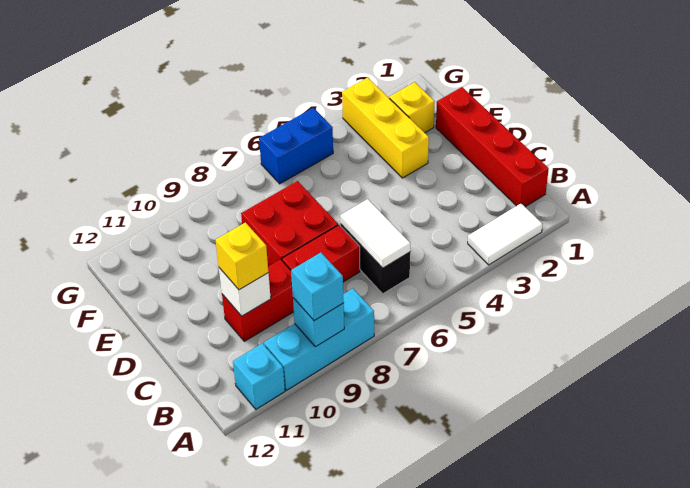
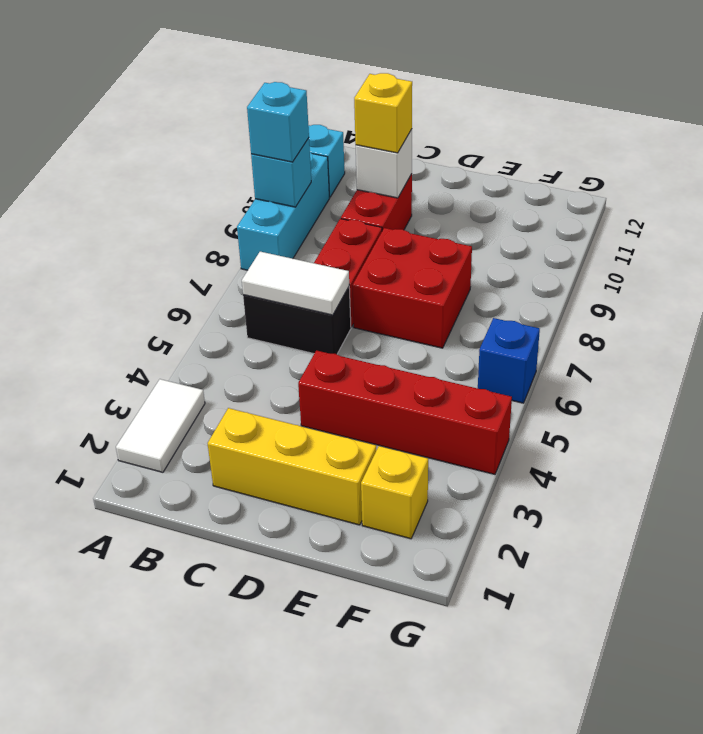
red 1x4 brick [436,87,549,207] -> red 1x4 brick moved to [298,350,512,474]
yellow 1x3 brick [342,78,429,178] -> yellow 1x3 brick moved to [208,408,376,525]
blue 1x2 brick [259,108,333,184] -> blue 1x1 brick [478,318,540,403]

